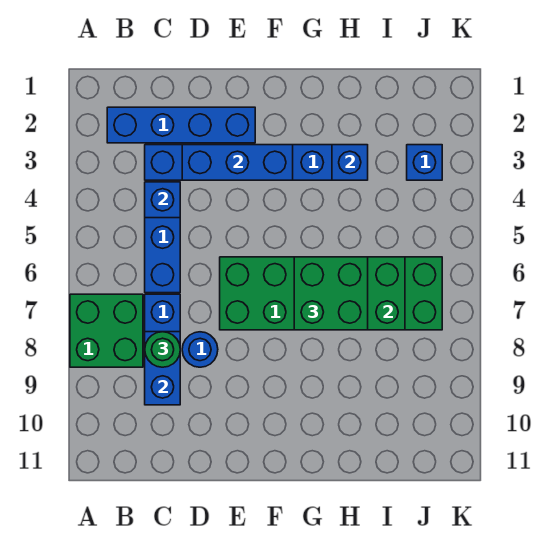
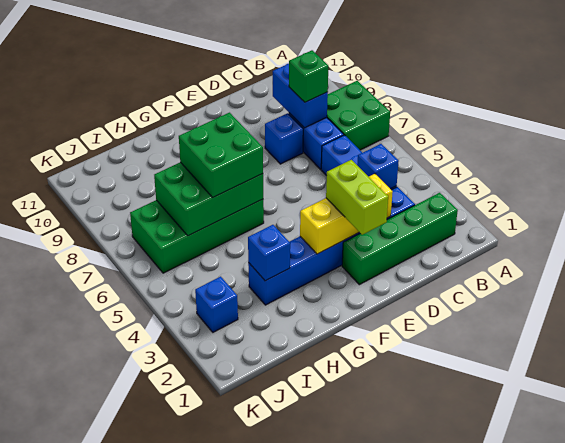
blue 1x4 brick [107,107,255,143] -> green 1x4 brick [342,193,458,285]
green 1x1 round brick [145,332,180,367] -> green 1x1 brick [289,50,328,102]
blue 1x3 brick [182,145,293,180] -> yellow 1x3 brick [300,174,393,254]
blue 1x1 round brick [182,332,218,367] -> blue 1x1 brick [265,113,303,164]
none -> lime 1x2 brick [326,160,388,235]
green 2x6 brick [220,257,442,330] -> green 2x4 brick [130,199,264,273]

